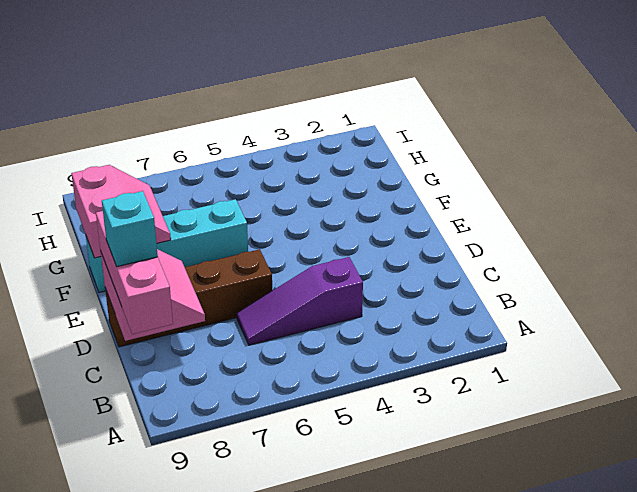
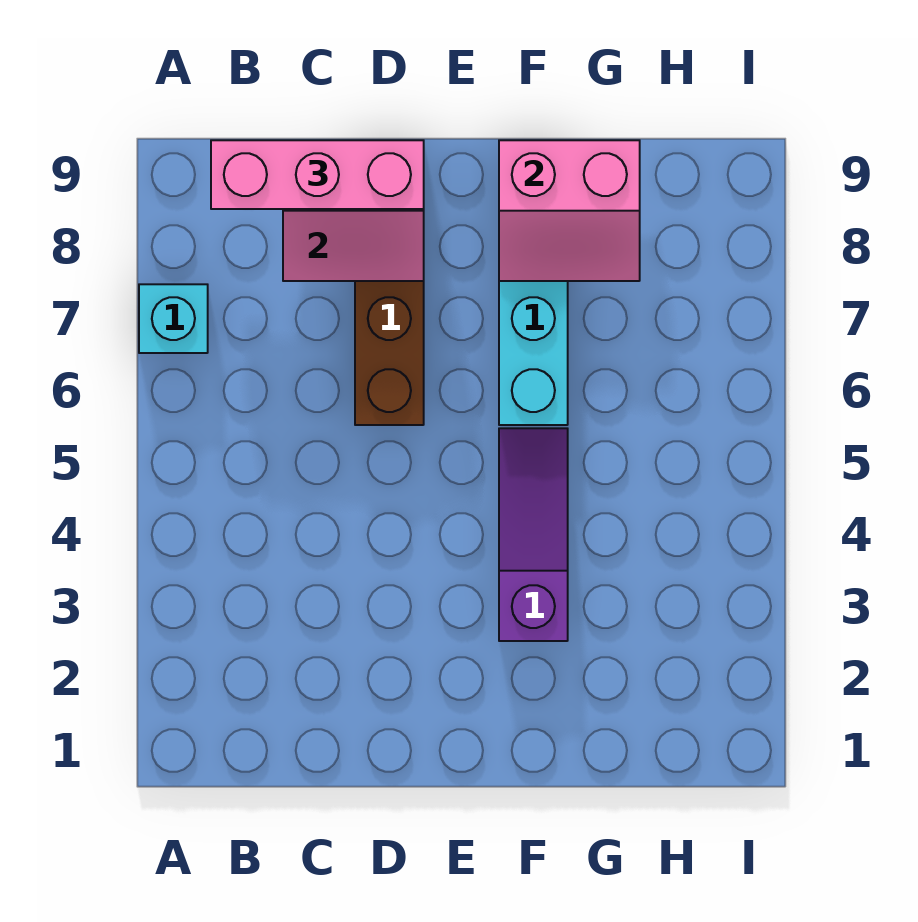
purple 1x3 slope [237,257,363,345] -> purple 1x3 slope moved to [499,428,568,641]
cyan 1x1 brick [102,191,158,267] -> cyan 1x1 brick moved to [139,284,208,353]

